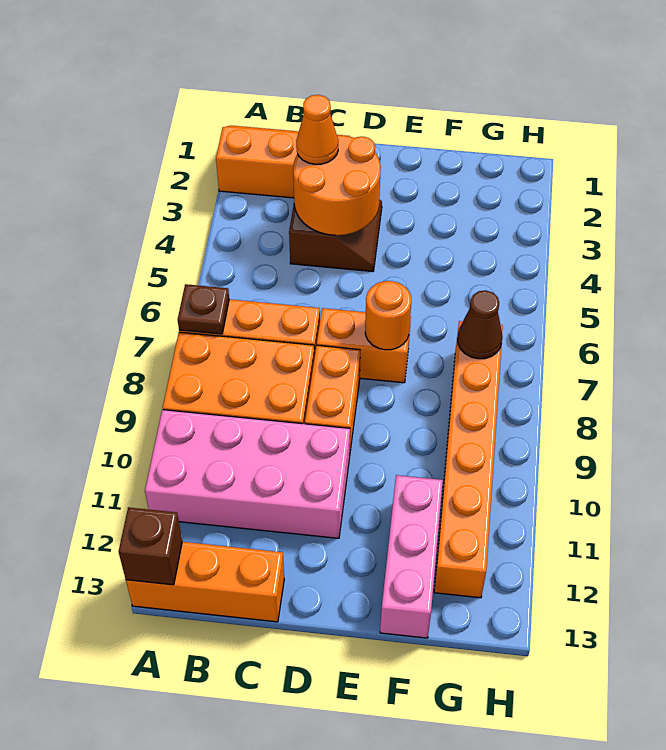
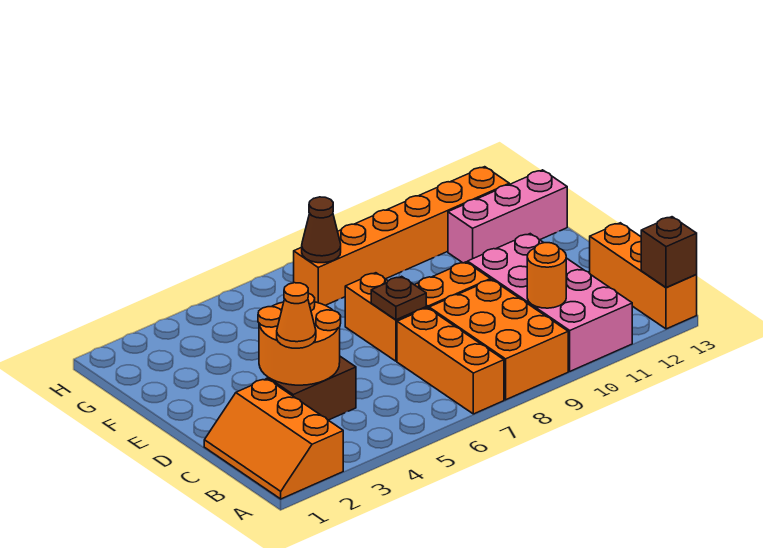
brown 1x1 plate [178,284,229,334] -> brown 1x1 plate moved to [371,276,426,320]
orange 1x1 round brick [365,281,411,350] -> orange 1x1 round brick moved to [527,243,566,308]

